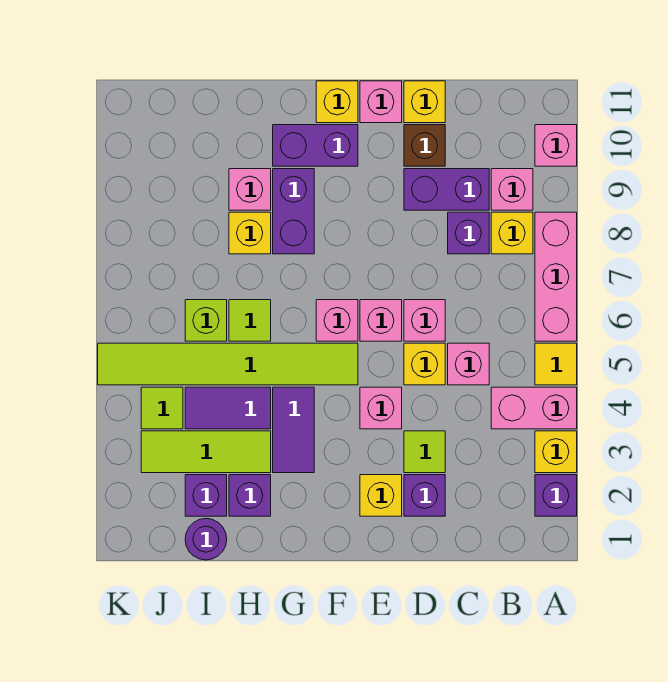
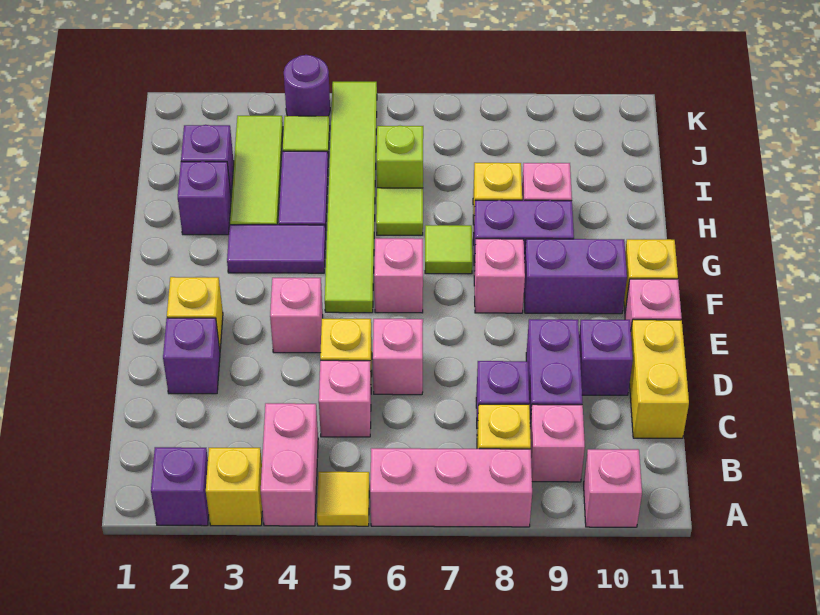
lime 1x1 tile [404,431,445,473] -> lime 1x1 tile moved to [425,225,472,274]
brown 1x1 brick [404,125,445,166] -> purple 1x1 brick [579,320,633,395]
yellow 1x1 brick [404,81,445,123] -> yellow 1x2 brick [630,320,689,438]
pink 1x1 brick [360,300,402,341] -> pink 1x1 brick moved to [474,239,525,313]
purple 1x2 brick [273,125,358,166] -> purple 1x2 brick turned to [524,239,627,314]
purple 1x1 round brick [185,519,227,560] -> purple 1x1 round brick moved to [284,55,330,116]

